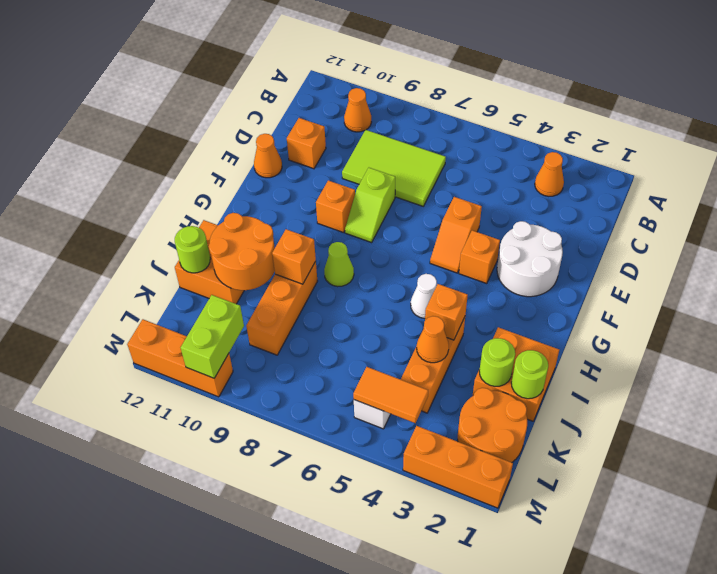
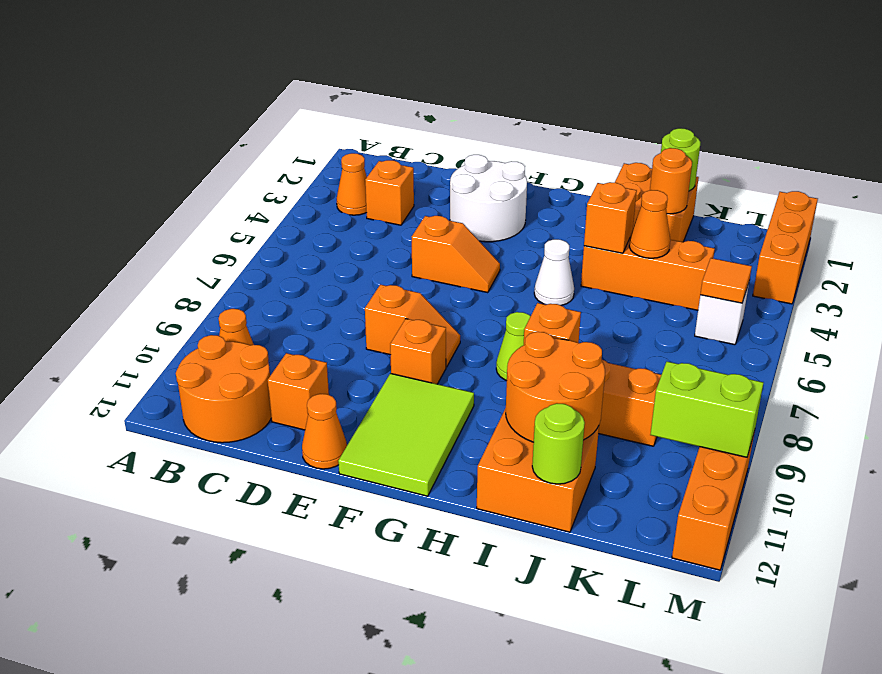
lime 2x3 tile [342,130,446,206] -> lime 2x3 tile moved to [338,373,474,496]
lime 1x2 slope [345,168,395,243] -> orange 1x2 slope [365,285,460,367]
orange 1x1 brick [459,230,500,284] -> orange 1x1 brick moved to [365,160,414,225]
lime 1x1 round brick [479,338,515,386] -> orange 1x1 round brick [650,148,692,214]
orange 2x2 round brick [458,388,527,463] -> orange 2x2 round brick moved to [176,335,271,443]
orange 1x2 tile [353,367,428,423] -> orange 1x1 tile [700,258,752,303]

